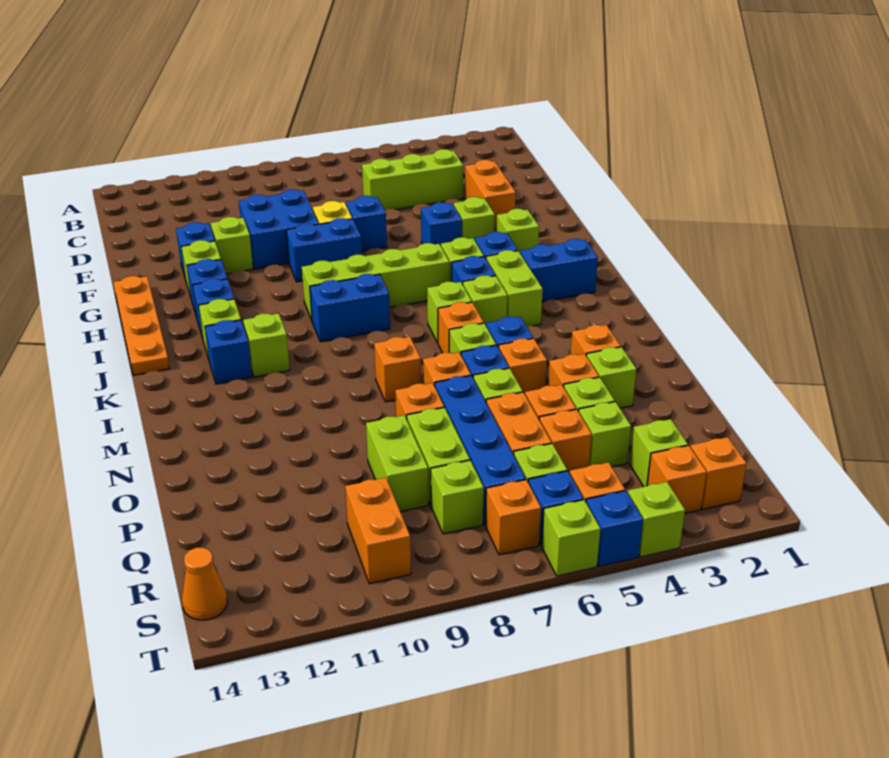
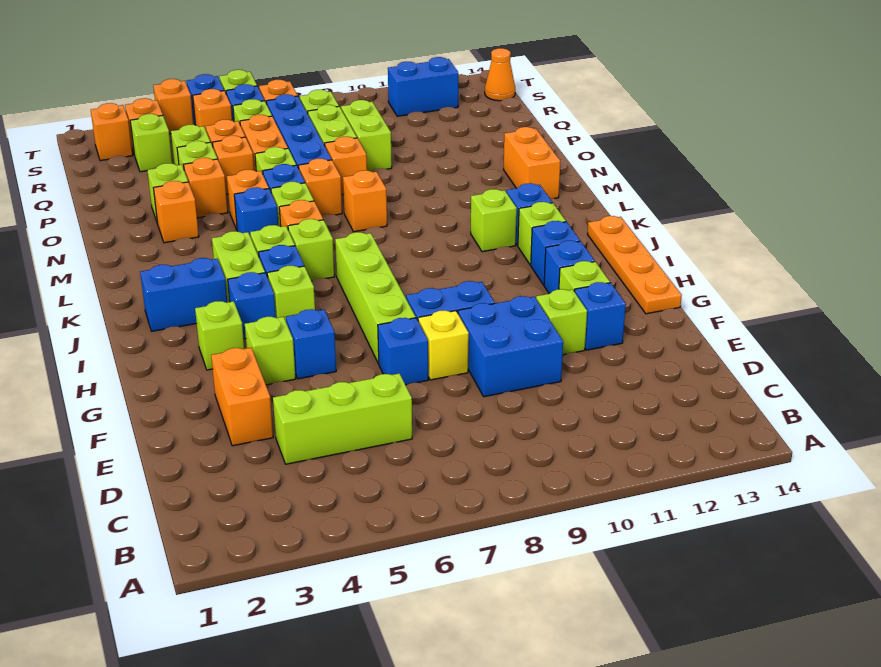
lime 1x4 brick [302,243,449,320] -> lime 1x4 brick turned to [335,232,416,364]
blue 1x2 brick [310,274,390,342] -> blue 1x2 brick moved to [388,57,458,116]
orange 1x2 brick [345,478,411,584] -> orange 1x2 brick moved to [503,127,560,199]
lime 1x1 brick [628,482,685,557] -> orange 1x1 brick [153,79,194,134]

